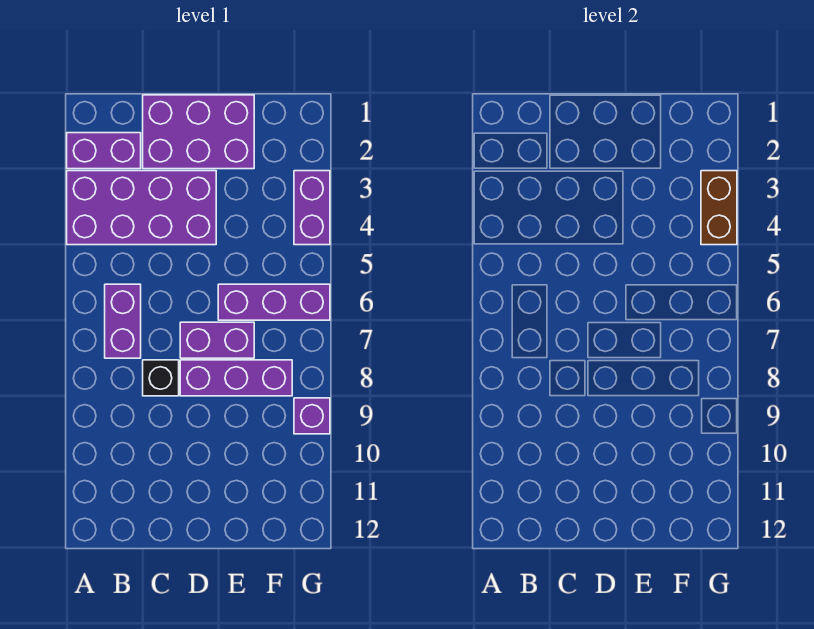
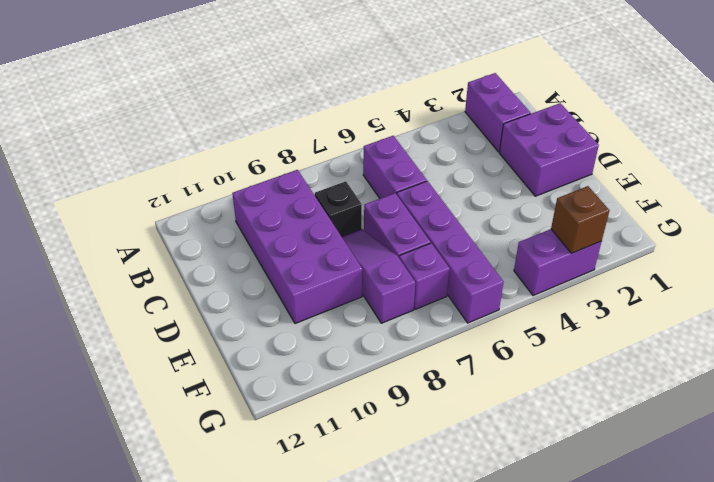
purple 2x4 brick [67,171,216,245] -> purple 2x4 brick moved to [232,170,362,324]
purple 1x2 brick [105,284,141,358] -> purple 1x2 brick turned to [363,136,427,199]
purple 2x3 brick [143,95,254,169] -> purple 2x2 brick [499,103,599,196]
purple 1x3 brick [180,360,292,396] -> purple 1x3 slope [342,229,415,323]
purple 1x3 brick [218,284,330,320] -> purple 1x4 brick [397,181,504,323]
brown 1x2 brick [701,171,737,245] -> brown 1x1 brick [551,186,609,253]
purple 1x1 brick [294,398,330,434] -> purple 1x1 brick moved to [399,243,450,309]

